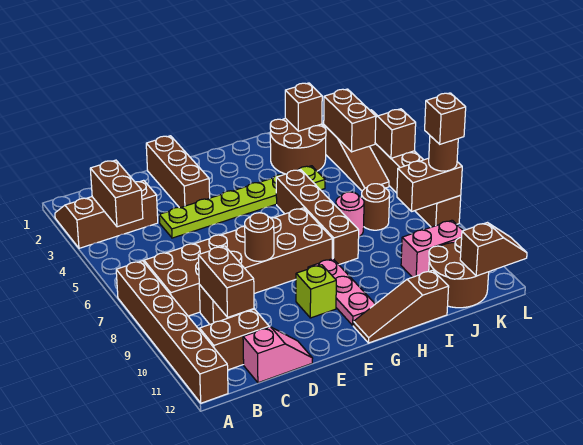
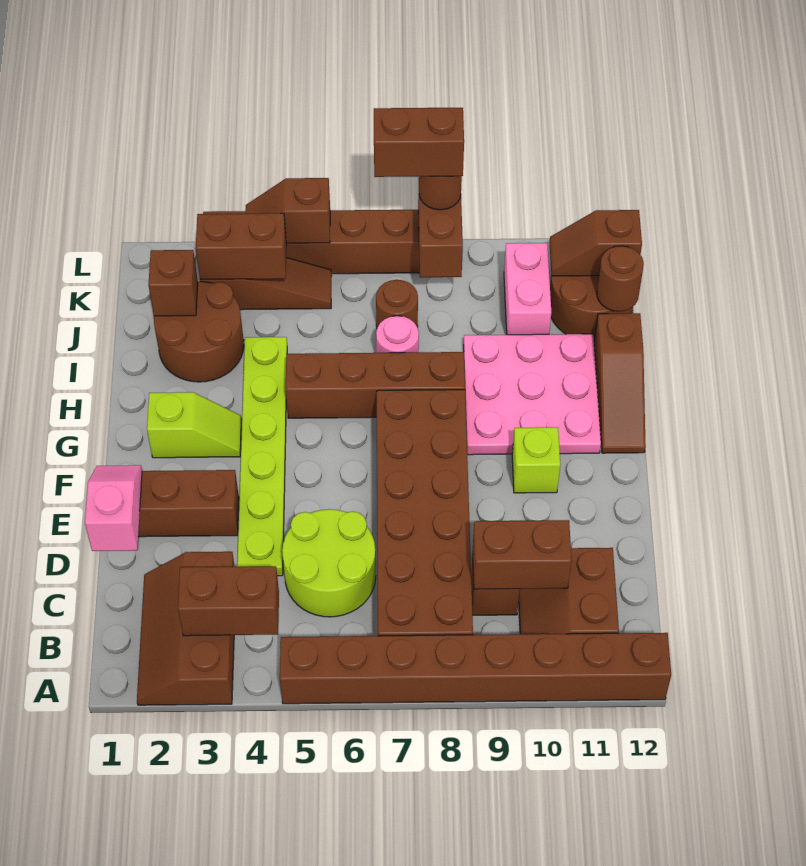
brown 1x6 brick [116,261,228,403] -> brown 1x8 brick [280,633,671,704]
none -> lime 2x2 round brick [282,509,376,617]
pink 1x2 slope [243,327,313,383] -> pink 1x2 slope moved to [85,465,142,551]
brown 1x1 round brick [245,213,274,261] -> brown 1x1 round brick moved to [597,246,644,311]
none -> lime 1x2 slope [147,392,241,458]
pink 1x3 plate [308,259,375,325] -> pink 3x3 plate [464,334,601,455]
brown 1x2 slope [460,223,527,276] -> brown 1x2 slope turned to [549,210,642,276]
brown 1x1 brick [425,93,466,144] -> brown 1x2 brick [374,108,464,177]

